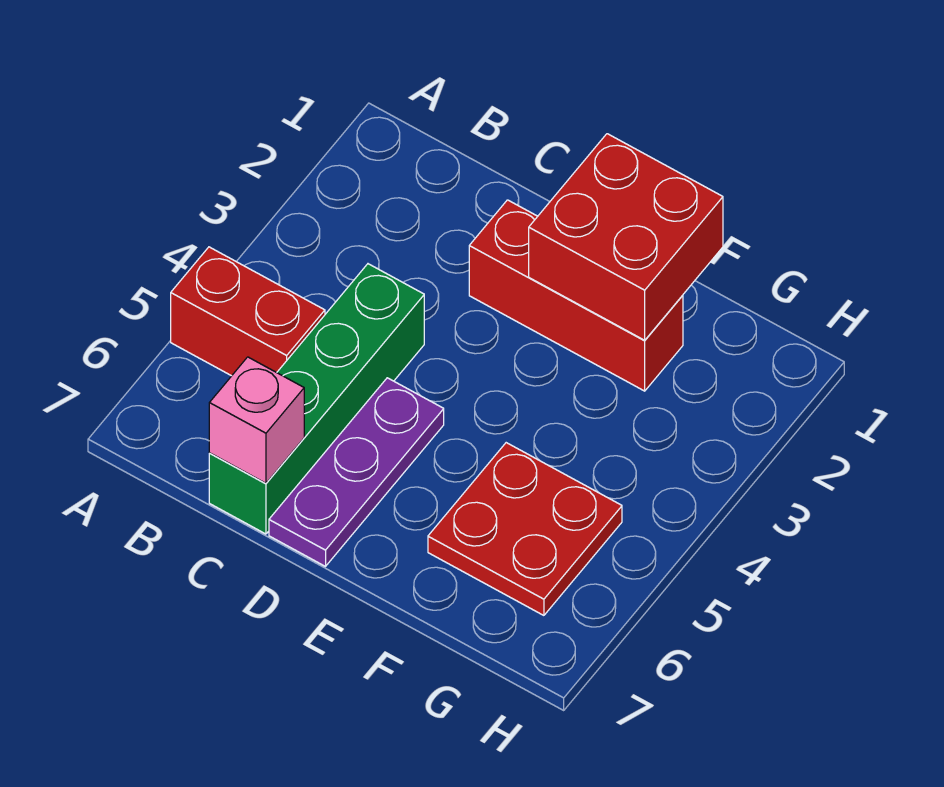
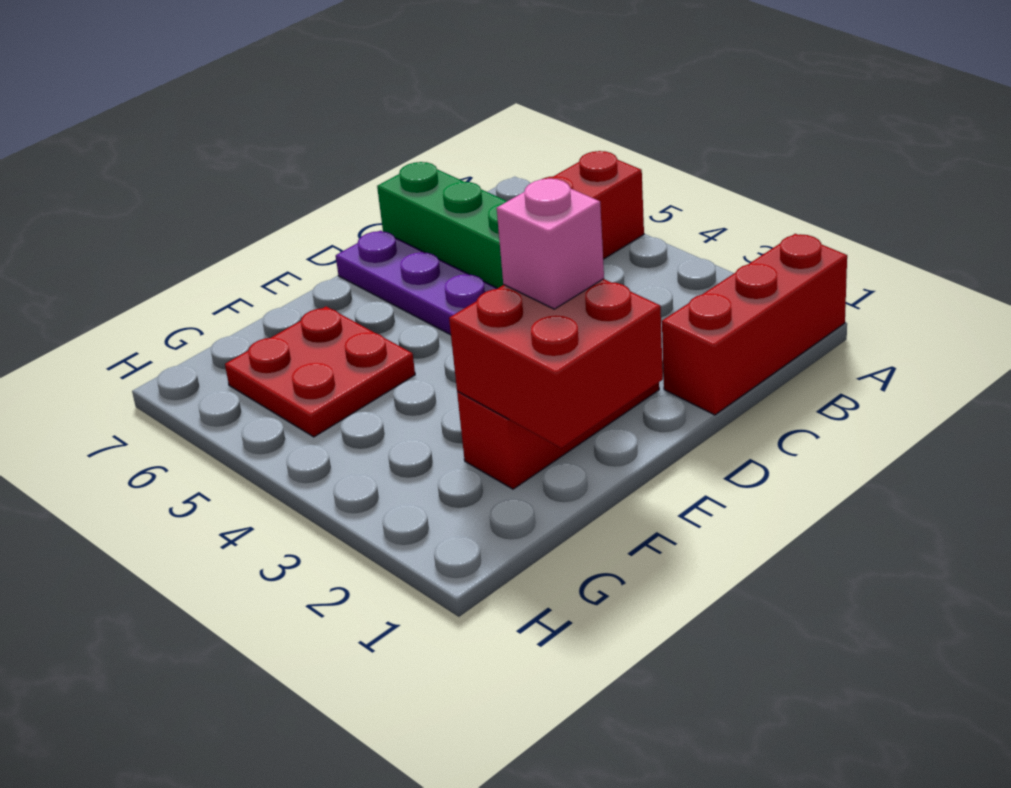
none -> red 1x3 brick [662,234,847,415]
pink 1x1 brick [209,357,304,483] -> pink 1x1 brick moved to [497,179,604,309]

